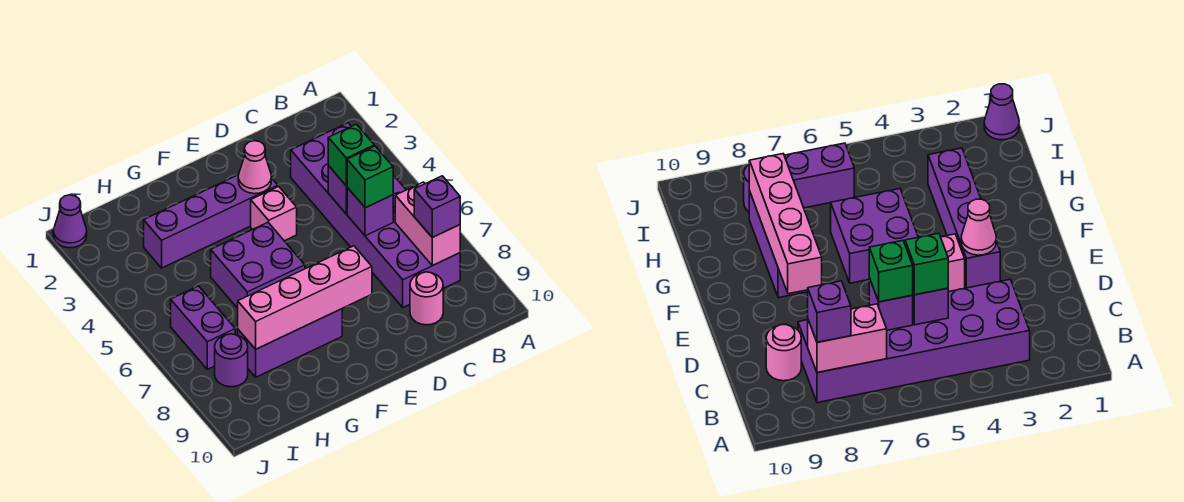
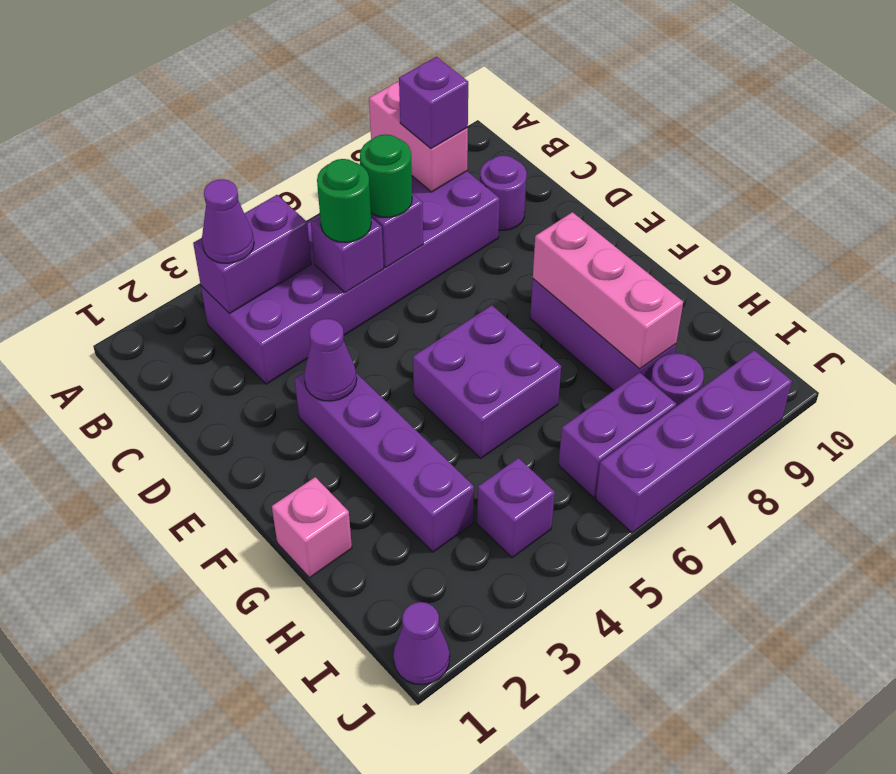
none -> purple 1x2 brick [193,195,311,314]
none -> purple 1x1 cone [202,179,254,263]
pink 1x2 brick [395,182,460,266] -> pink 1x2 brick turned to [369,81,468,192]
green 1x1 brick [328,124,374,186] -> green 1x1 round brick [317,159,371,242]
green 1x1 brick [347,146,393,208] -> green 1x1 round brick [360,134,412,217]
pink 1x1 round brick [410,272,443,325] -> purple 1x1 round brick [480,155,527,230]
pink 1x1 cone [238,141,271,194] -> purple 1x1 cone [304,319,357,401]
pink 1x1 brick [251,186,297,241] -> pink 1x1 brick moved to [272,477,352,578]
pink 1x4 brick [238,246,372,349] -> pink 1x3 brick [533,212,683,369]
none -> purple 1x1 brick [477,458,555,558]
none -> purple 1x4 brick [596,351,792,533]

